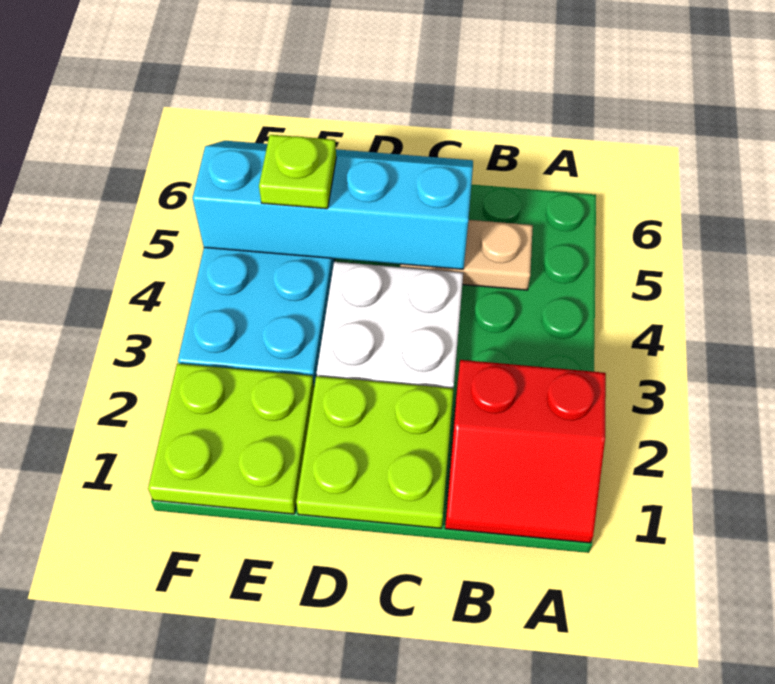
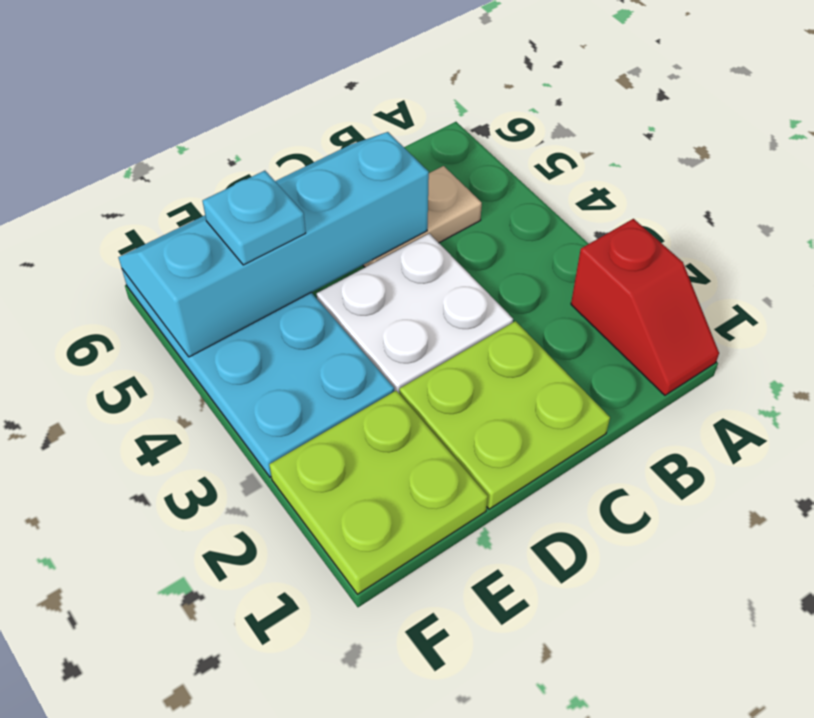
red 2x2 slope [445,360,606,543] -> red 1x2 slope [571,219,719,395]
lime 1x1 plate [259,135,336,209] -> cyan 1x1 plate [203,171,306,265]

